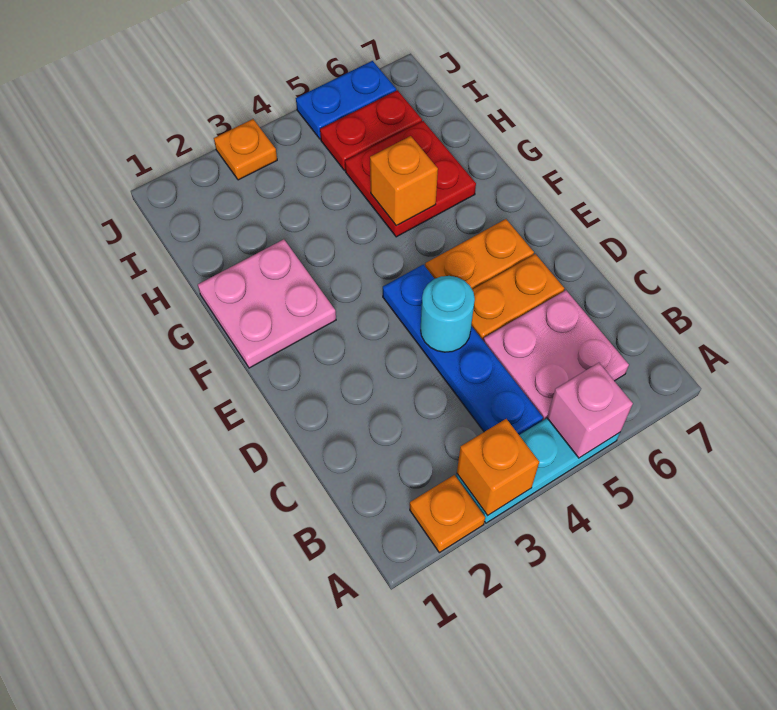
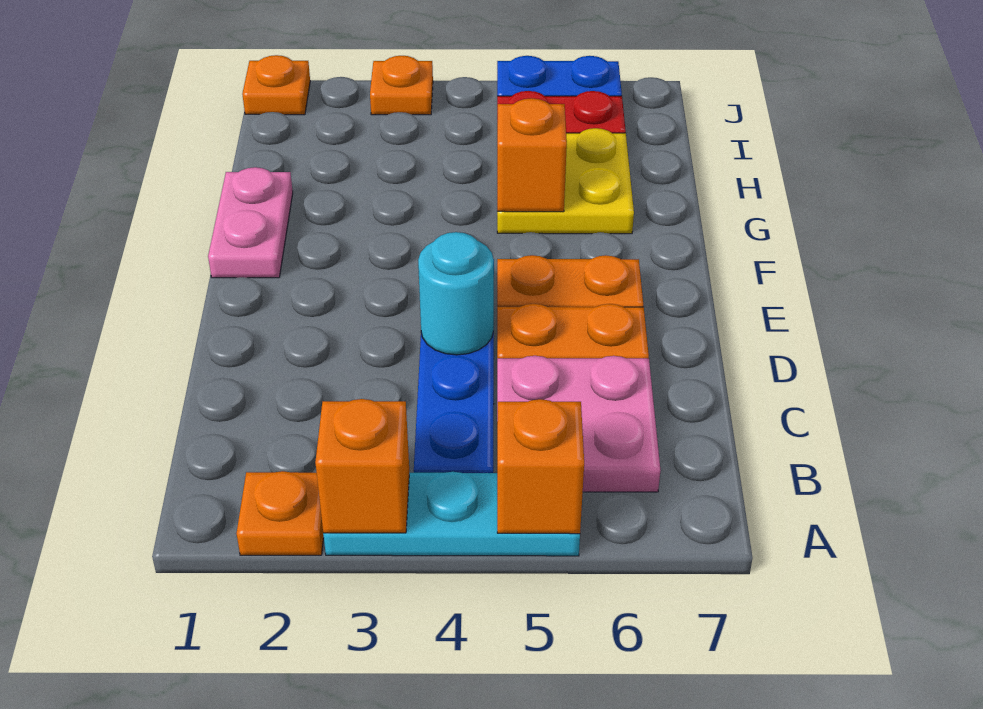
pink 1x1 brick [547,363,633,458] -> orange 1x1 brick [497,399,584,534]
pink 2x2 plate [198,239,336,368] -> pink 1x2 plate [208,167,293,278]
red 2x2 plate [345,121,476,237] -> yellow 2x2 plate [497,128,634,234]
none -> orange 1x1 plate [242,55,310,115]

